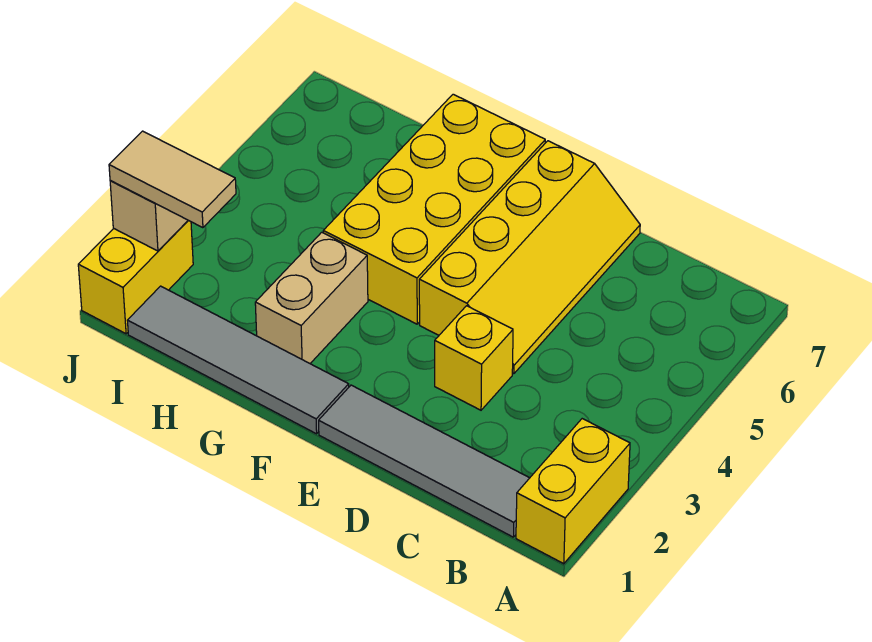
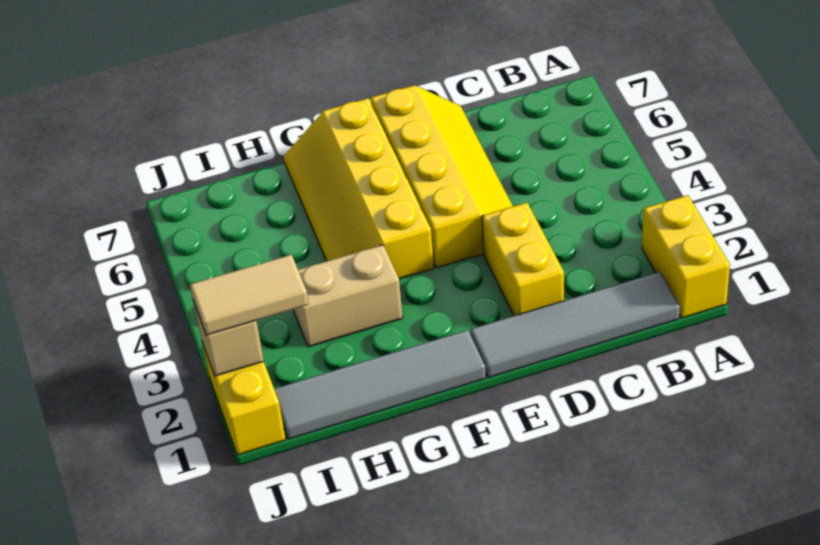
yellow 1x1 brick [435,306,513,410] -> yellow 1x2 brick [482,203,564,316]
yellow 2x4 brick [323,94,545,324] -> yellow 2x4 slope [284,98,434,279]
tan 1x2 brick [255,232,368,363] -> tan 1x2 brick turned to [294,245,403,347]

